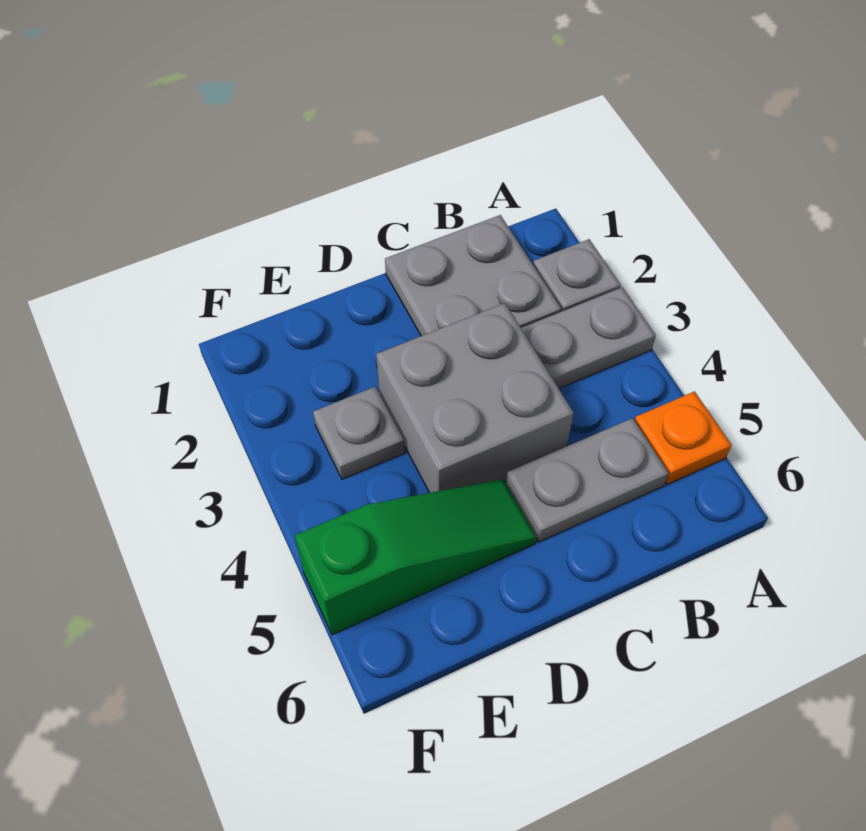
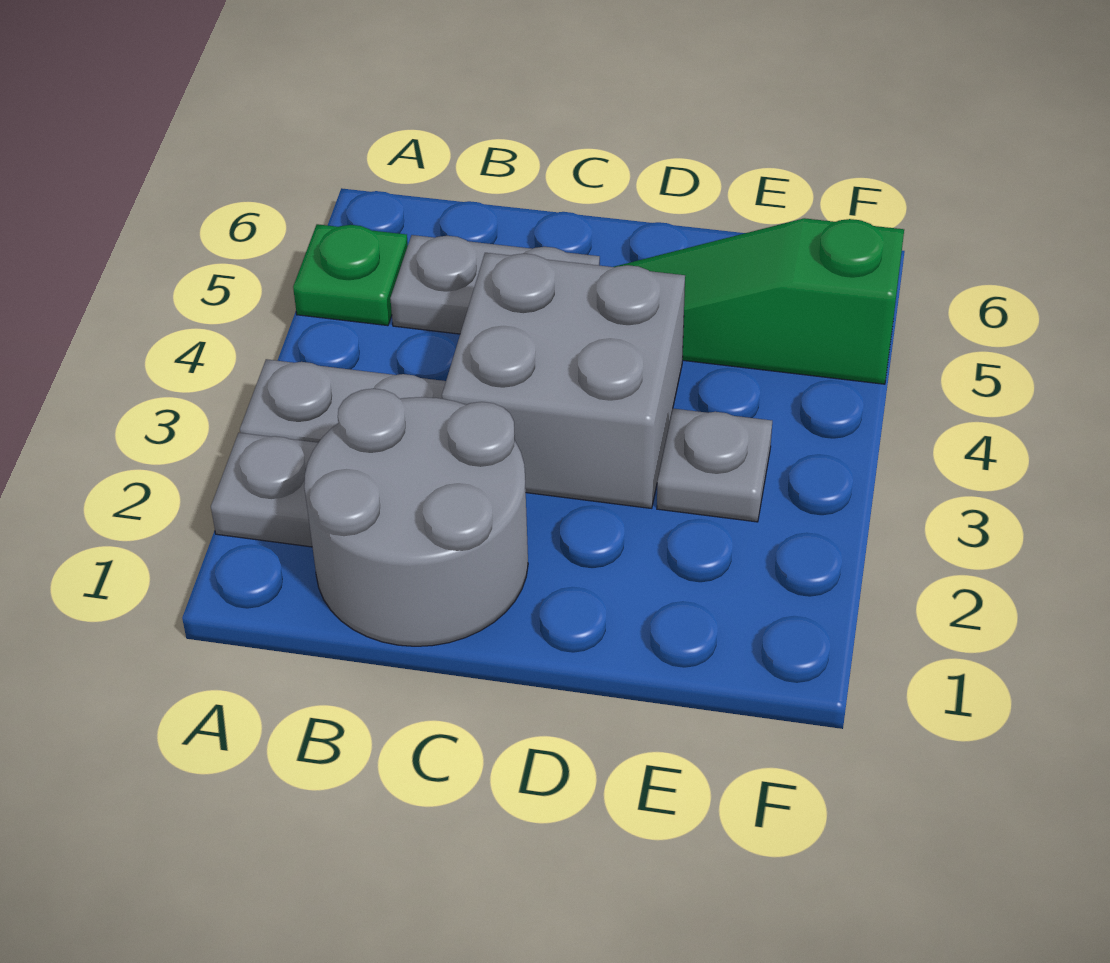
orange 1x1 plate [635,391,731,485] -> green 1x1 plate [293,224,408,326]
grey 2x2 plate [385,215,561,336] -> grey 2x2 round brick [304,389,528,646]

